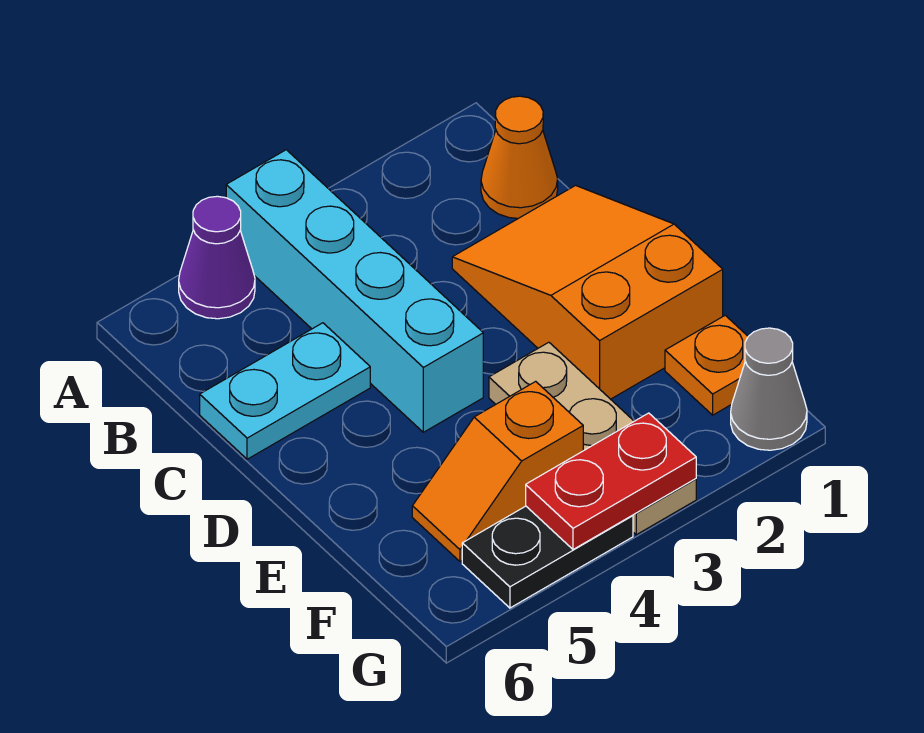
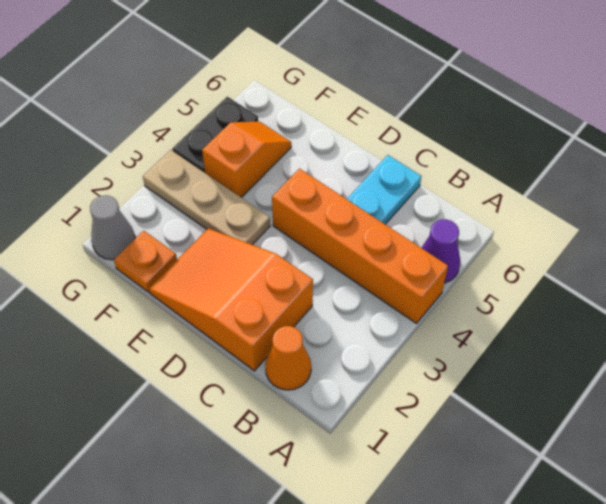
cyan 1x4 brick [226,150,483,432] -> orange 1x4 brick [272,169,448,323]
orange 2x3 slope [452,185,723,399] -> orange 2x3 slope turned to [149,228,313,371]
red 1x2 plate [526,413,696,549] -> none

